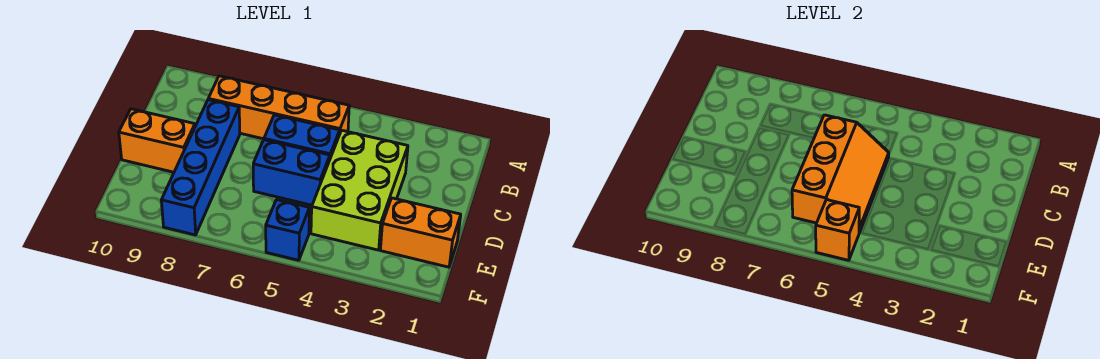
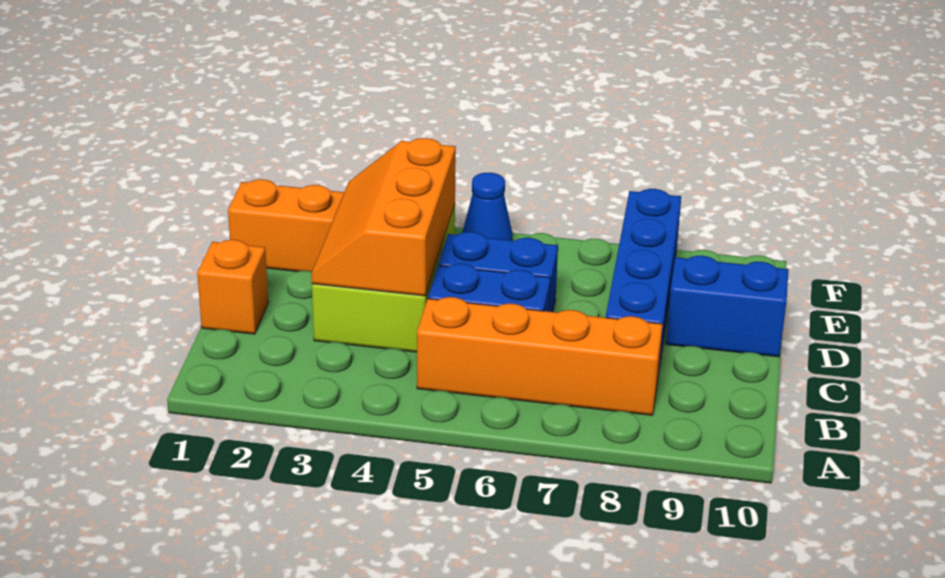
orange 2x3 slope [792,115,889,233] -> orange 2x3 slope moved to [311,138,456,296]
orange 1x2 brick [119,109,195,172] -> blue 1x2 brick [666,256,789,357]
blue 1x1 brick [266,200,309,260] -> blue 1x1 cone [462,173,513,240]
orange 1x1 brick [816,200,859,260] -> orange 1x1 brick moved to [197,240,268,334]

